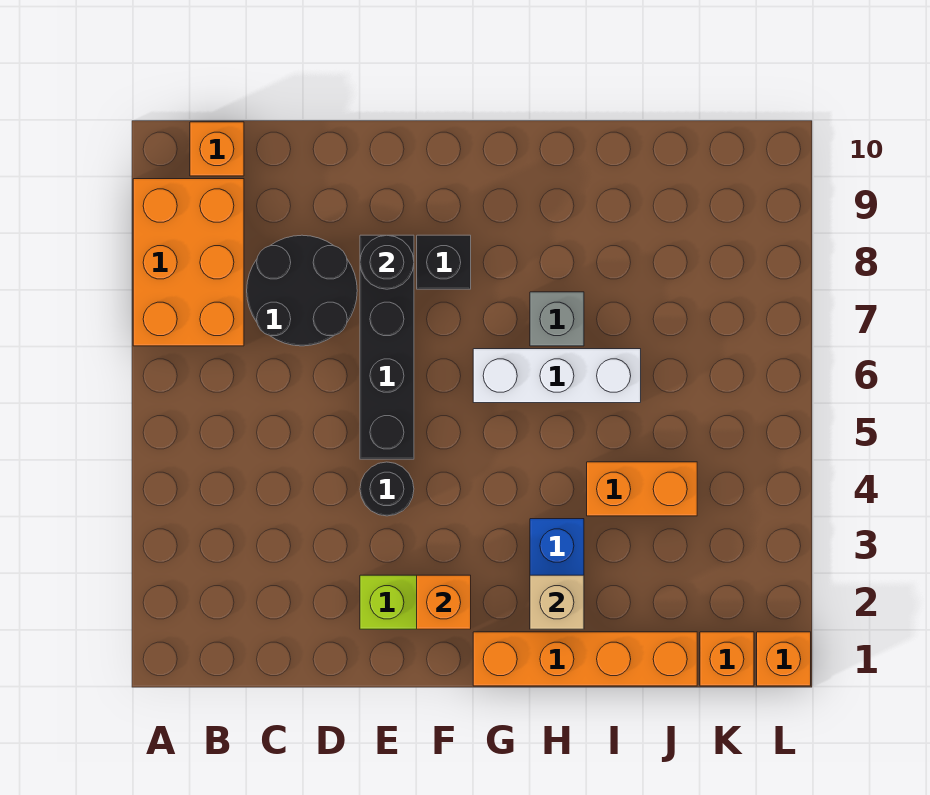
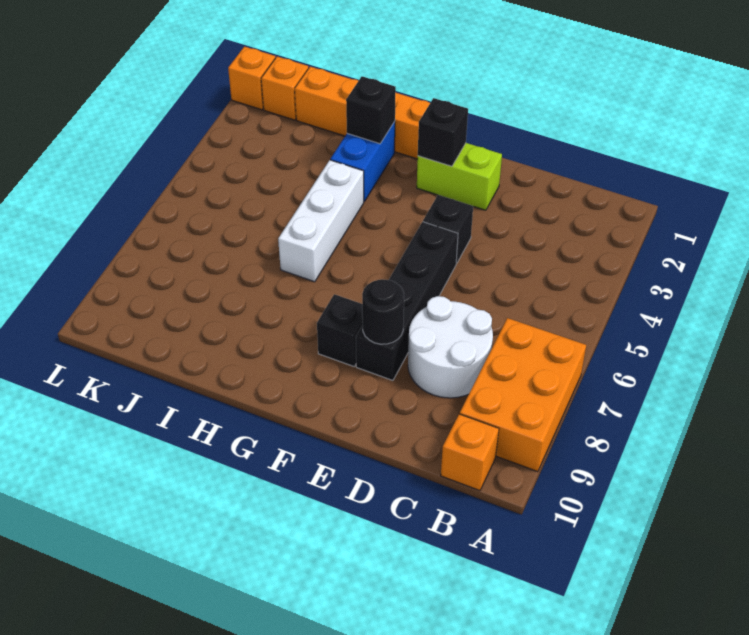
black 2x2 round brick [247,235,357,346] -> white 2x2 round brick [408,296,493,398]
black 1x1 round brick [360,462,414,516] -> black 1x1 brick [423,195,473,264]
orange 1x1 brick [417,575,471,629] -> black 1x1 brick [418,98,468,166]
white 1x3 brick [473,349,641,403] -> white 1x3 brick turned to [278,160,364,282]
tan 1x1 brick [530,575,584,629] -> black 1x1 brick [346,76,396,144]
grey 1x1 brick [530,292,584,346] -> none
orange 1x2 brick [587,462,697,516] -> none

